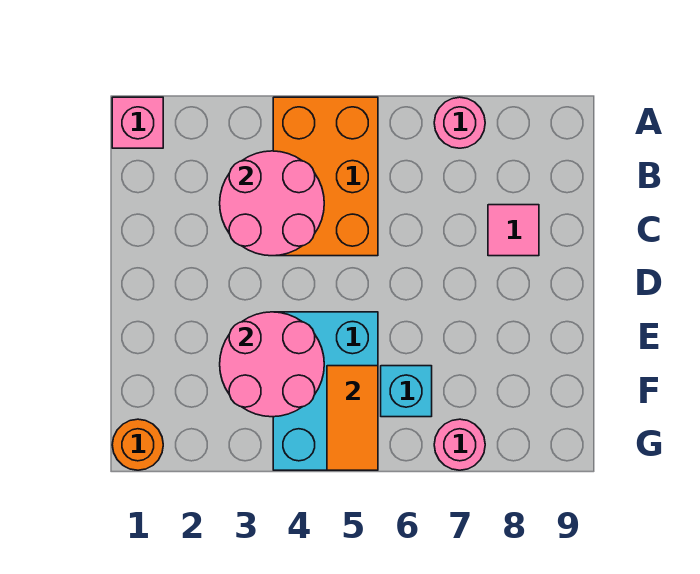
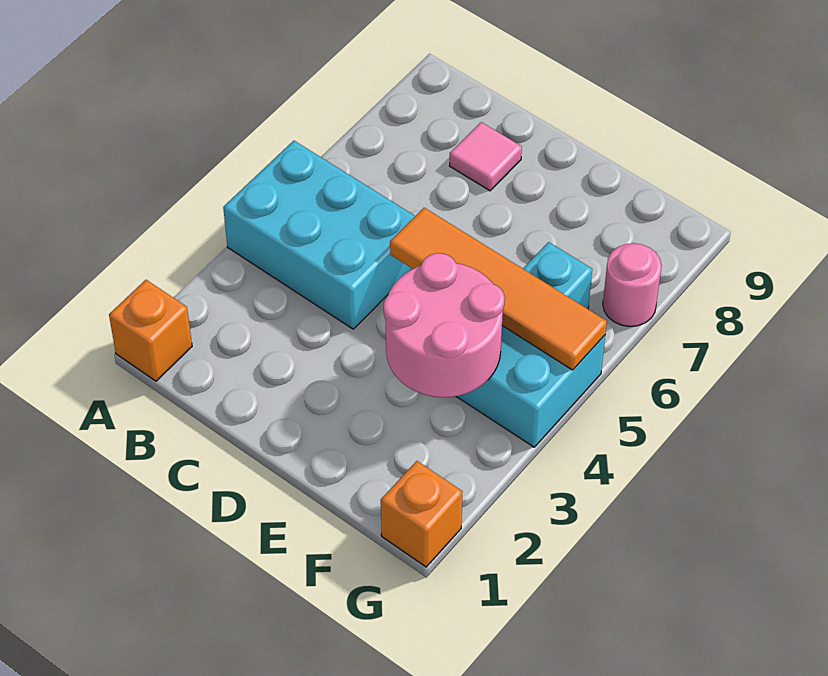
pink 1x1 brick [112,97,163,148] -> orange 1x1 brick [109,280,192,381]
orange 2x3 brick [273,97,378,256] -> cyan 2x3 brick [223,141,415,329]
pink 1x1 round brick [434,97,485,148] -> none
pink 2x2 round brick [220,151,324,256] -> none
orange 1x2 tile [327,366,378,470] -> orange 1x4 tile [390,208,607,370]
orange 1x1 round brick [112,419,163,470] -> orange 1x1 brick [381,461,462,567]

